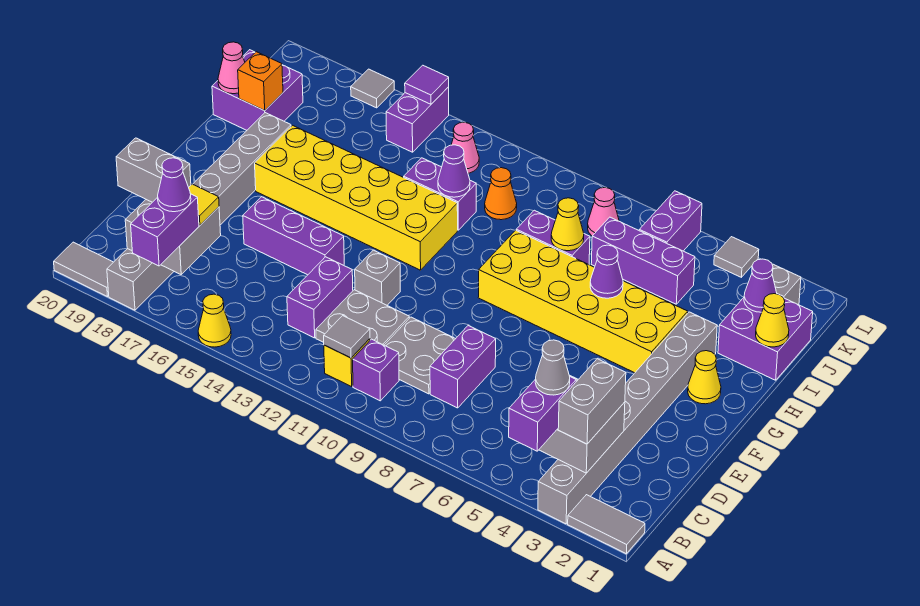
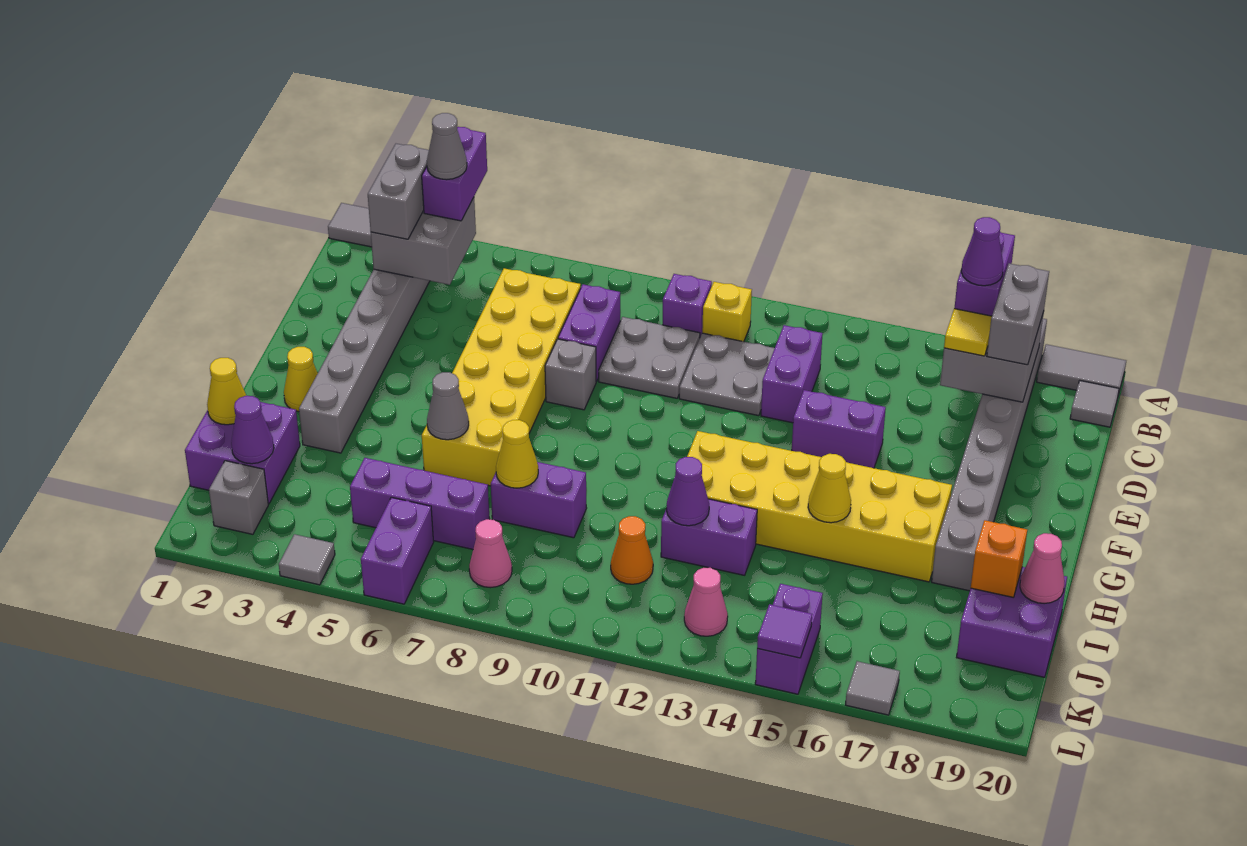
yellow 1x1 cone [198,294,231,347] -> yellow 1x1 cone moved to [808,454,851,523]
grey 1x1 tile [324,316,370,358] -> grey 1x1 tile moved to [1070,381,1119,427]
grey 1x2 brick [116,138,191,202] -> grey 1x2 brick turned to [987,263,1049,365]
grey 1x1 brick [355,250,400,305] -> grey 1x1 brick moved to [545,339,596,410]
purple 1x3 brick [243,197,344,275] -> purple 1x2 brick [792,390,886,468]
yellow 2x6 brick [478,230,688,373] -> yellow 2x6 brick turned to [422,268,581,486]
purple 1x1 cone [590,245,623,298] -> grey 1x1 cone [427,372,469,440]

